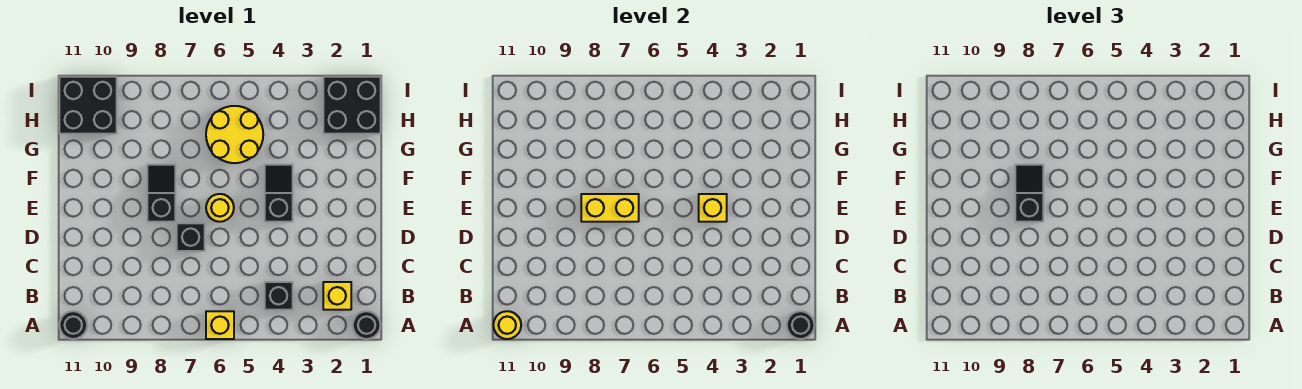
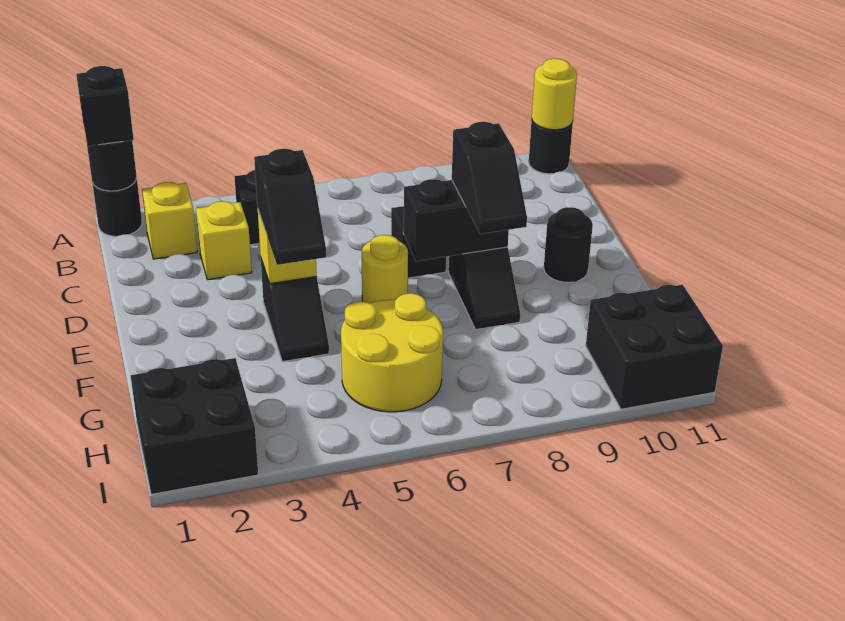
none -> black 1x1 brick [76,66,134,146]
yellow 1x1 brick [206,311,234,339] -> yellow 1x1 brick moved to [196,201,252,280]
none -> black 1x2 slope [254,149,326,265]
yellow 1x2 brick [581,194,639,222] -> black 1x2 brick [404,179,509,261]
none -> black 1x1 round brick [544,207,593,282]

